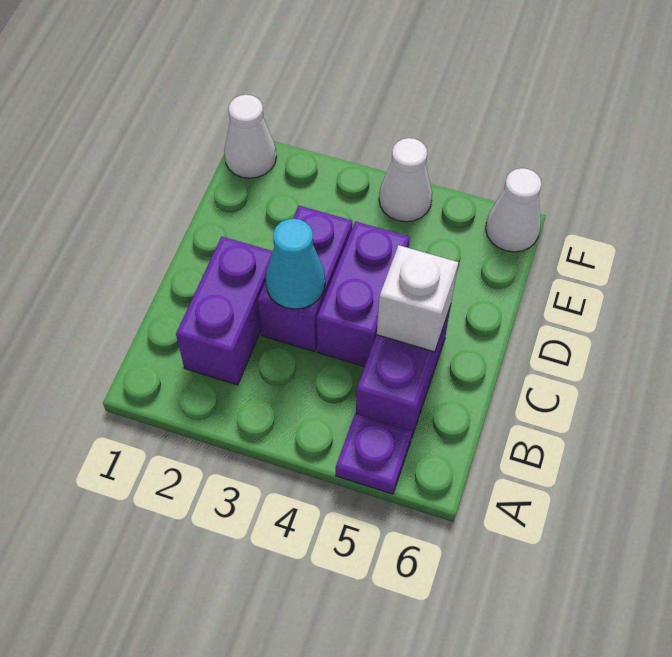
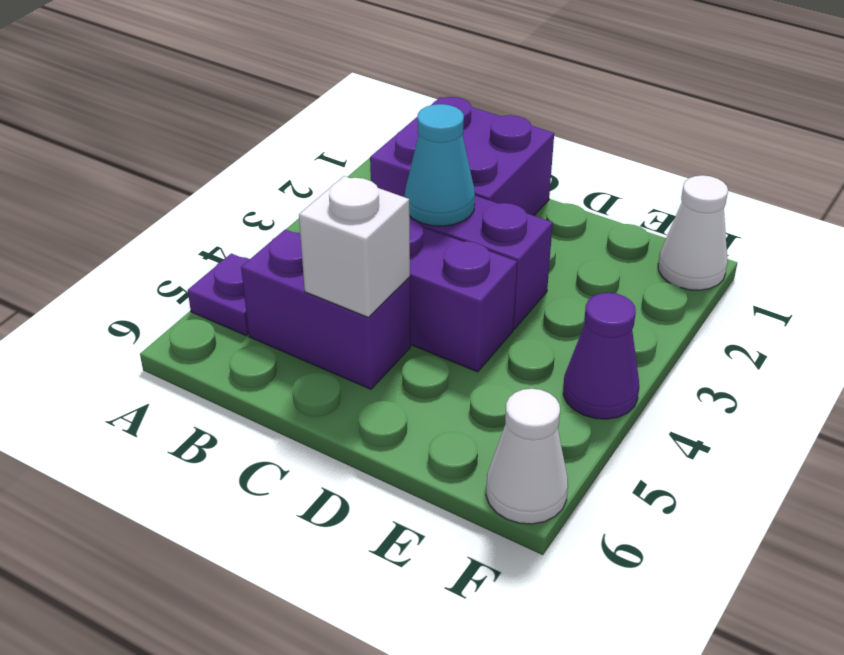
purple 1x2 brick [176,237,273,385] -> purple 2x2 brick [370,97,554,216]
white 1x1 cone [379,138,432,222] -> purple 1x1 cone [563,293,639,419]

